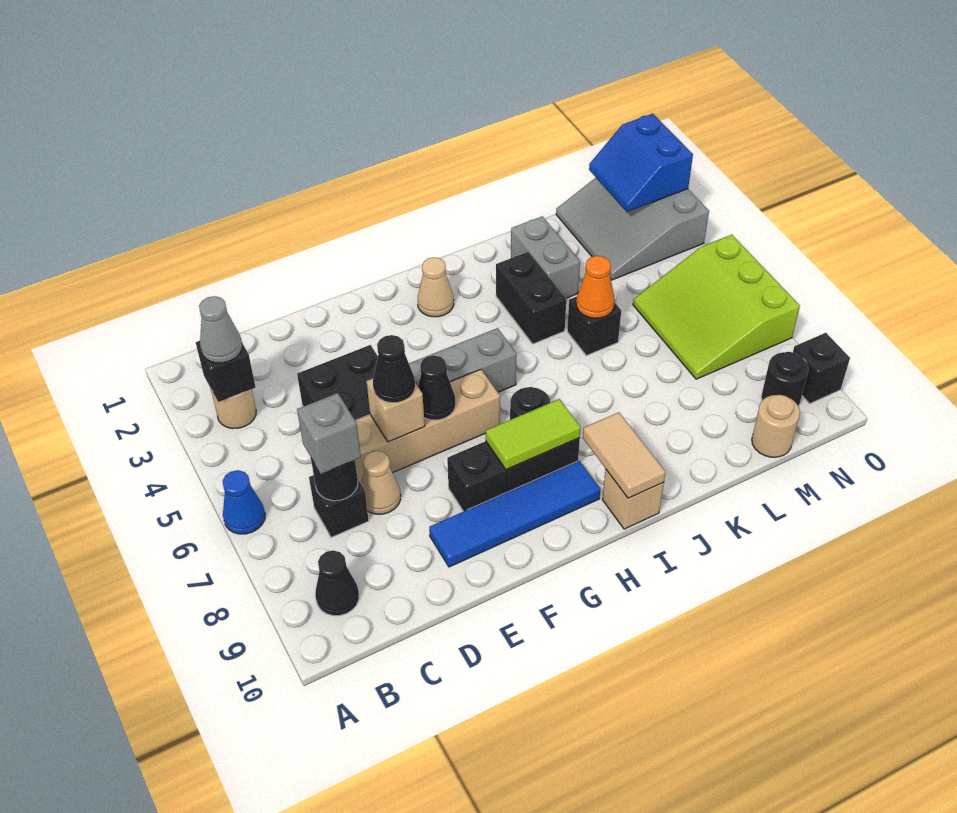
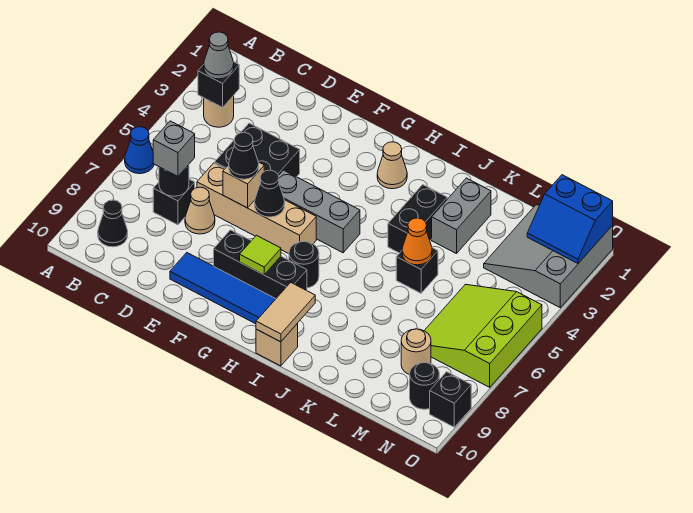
lime 1x2 tile [486,399,581,470] -> lime 1x1 tile [240,235,281,275]
tan 1x1 round brick [752,395,800,457] -> tan 1x1 round brick moved to [401,329,431,375]
blue 2x2 slope [589,114,693,212] -> blue 2x2 slope turned to [527,175,613,263]

